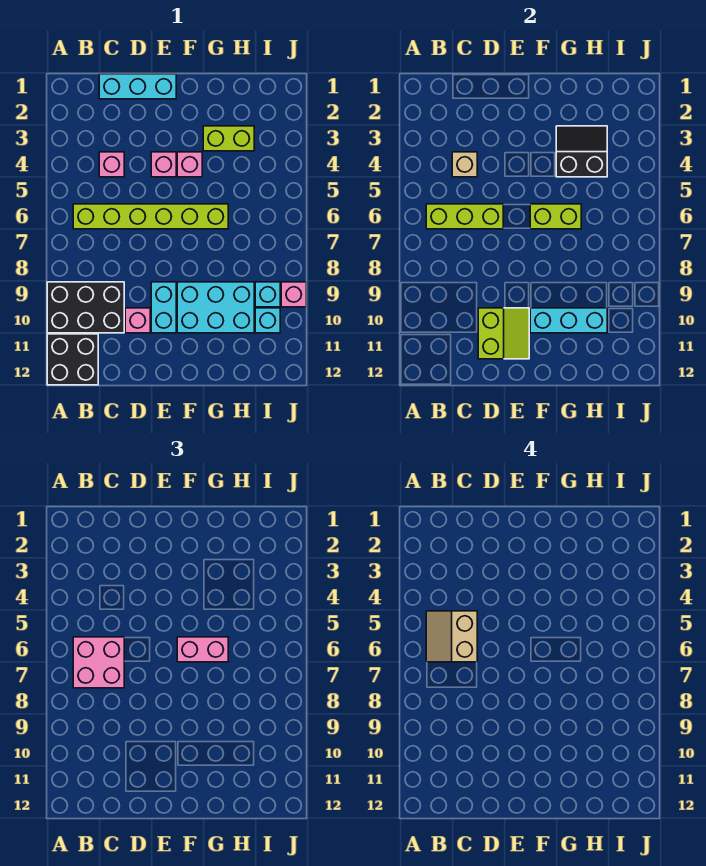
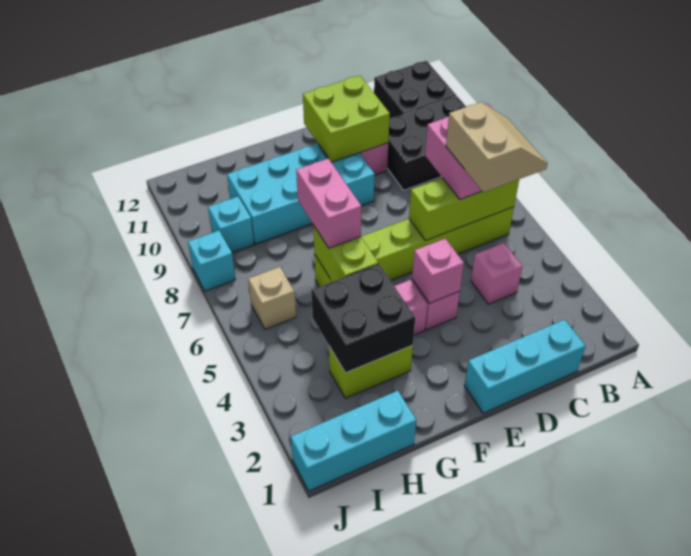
tan 1x1 brick [452,152,477,177] -> tan 1x1 brick moved to [248,267,296,329]
lime 2x2 slope [478,308,529,359] -> lime 2x2 brick [303,76,390,162]
lime 1x2 brick [530,204,581,229] -> lime 1x2 brick turned to [313,225,378,282]
pink 1x2 brick [177,637,228,662] -> pink 1x2 brick turned to [296,158,361,248]
cyan 1x3 brick [530,308,607,333] -> cyan 1x3 brick moved to [291,391,416,491]
black 2x2 slope [556,126,607,177] -> black 2x2 brick [311,264,415,373]
cyan 1x1 brick [255,308,280,333] -> cyan 1x1 brick moved to [188,231,236,291]
pink 1x1 brick [281,282,306,307] -> pink 1x1 brick moved to [412,238,464,303]

